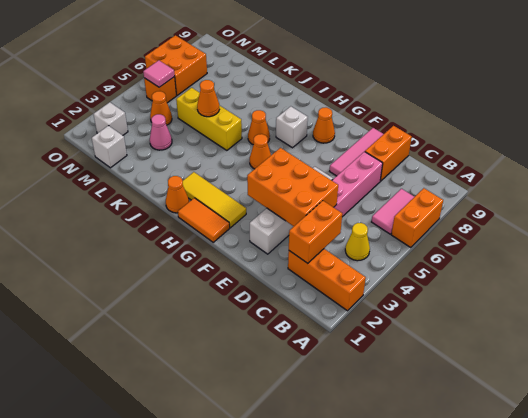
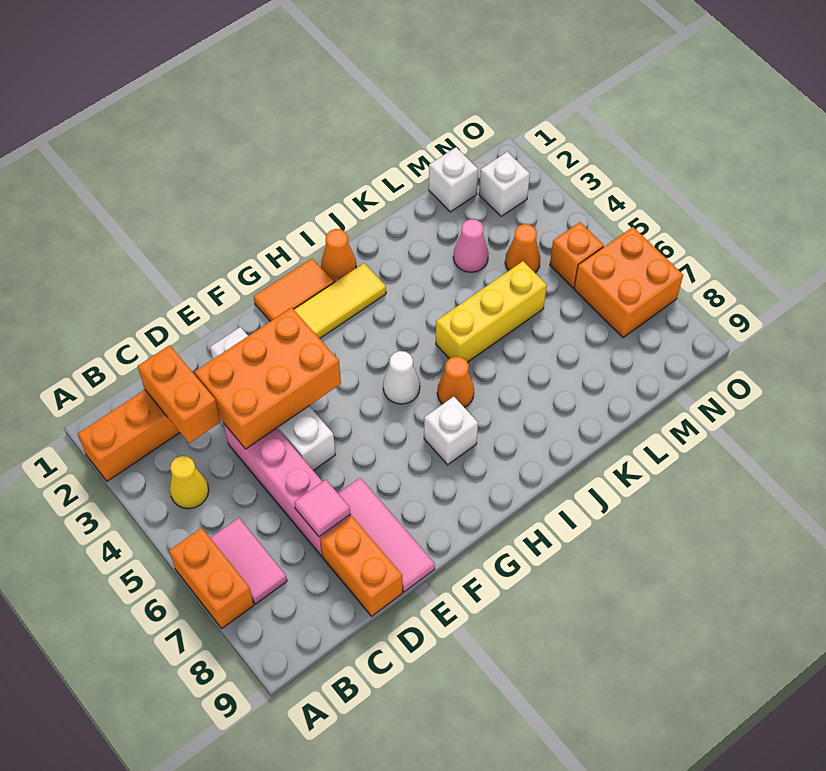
orange 1x1 cone [313,107,335,143] -> none
orange 1x1 cone [250,134,271,169] -> white 1x1 cone [383,351,420,404]
orange 1x1 cone [197,80,219,117] -> none
pink 1x1 tile [143,60,175,87] -> pink 1x1 tile moved to [294,480,351,537]

